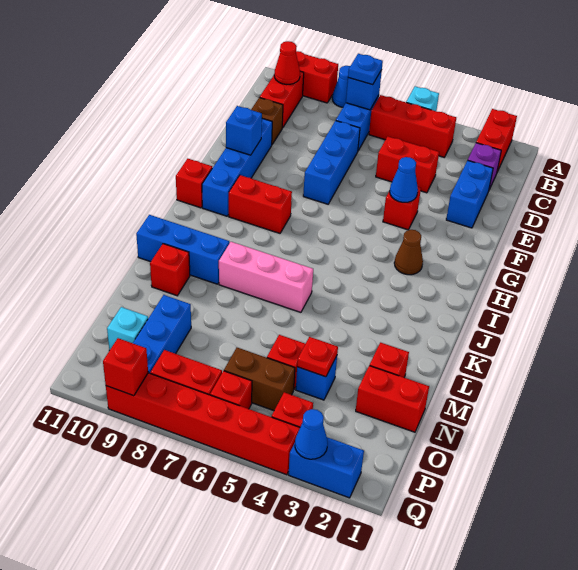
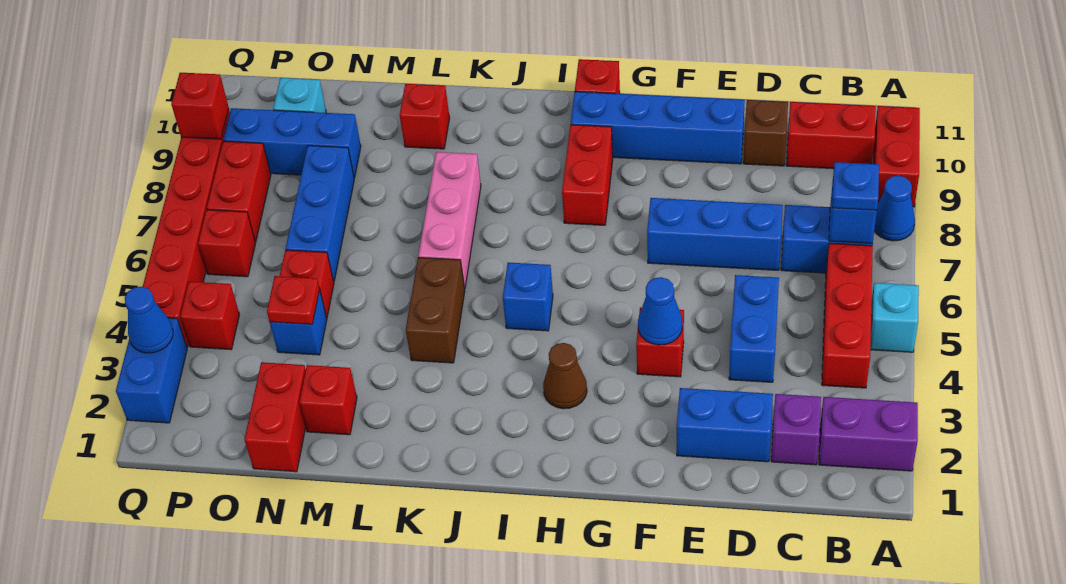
red 1x2 brick [476,109,517,172] -> purple 1x2 brick [819,397,918,471]
red 1x1 cone [274,41,300,85] -> none
red 1x2 brick [376,136,439,193] -> blue 1x2 brick [729,275,779,382]
blue 1x1 brick [226,106,262,155] -> blue 1x1 brick moved to [503,263,553,331]
blue 1x3 brick [136,215,229,284] -> blue 1x3 brick moved to [286,146,354,281]
brown 1x2 brick [224,348,295,411] -> brown 1x2 brick moved to [406,257,465,363]

